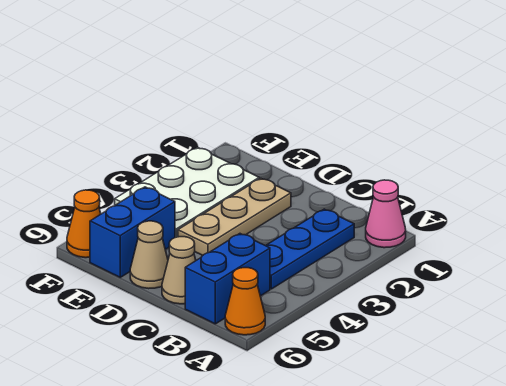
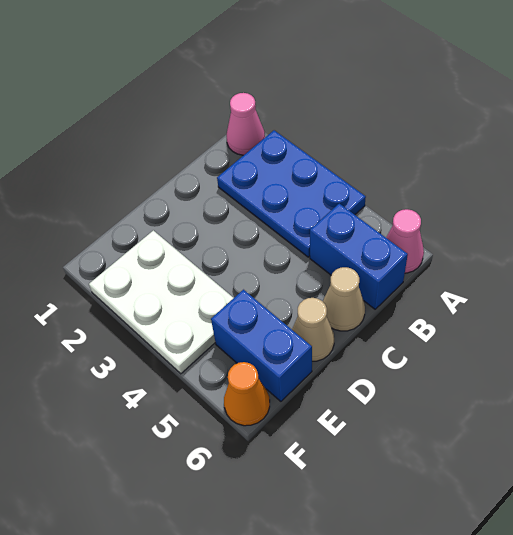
orange 1x1 cone [225,268,265,335] -> pink 1x1 cone [386,209,424,273]
blue 1x3 plate [266,209,354,289] -> blue 2x3 plate [217,130,366,257]
tan 1x3 plate [178,178,291,256] -> none

